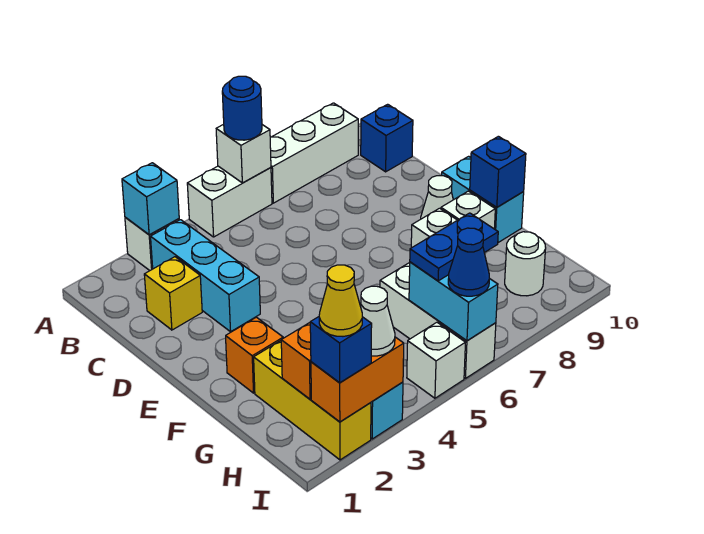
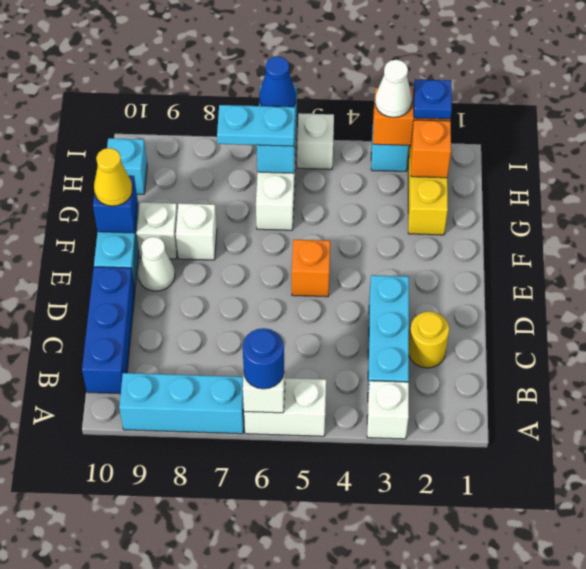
cyan 1x1 brick [122,163,179,235] -> cyan 1x1 brick moved to [107,138,147,194]
white 1x3 brick [270,103,358,203] -> cyan 1x3 brick [119,373,244,434]
blue 1x1 brick [361,104,413,172] -> blue 1x3 brick [82,267,135,394]
yellow 1x1 brick [144,257,202,330] -> yellow 1x1 round brick [409,312,449,368]
orange 1x1 brick [226,317,283,393] -> orange 1x1 brick moved to [292,240,330,297]
blue 1x2 plate [410,213,498,281] -> cyan 1x2 plate [217,105,295,146]
white 1x1 round brick [505,232,546,296] -> none
blue 1x1 brick [310,317,372,383] -> blue 1x1 plate [414,79,452,119]
yellow 1x1 cone [319,265,362,336] -> yellow 1x1 cone moved to [94,148,133,206]

